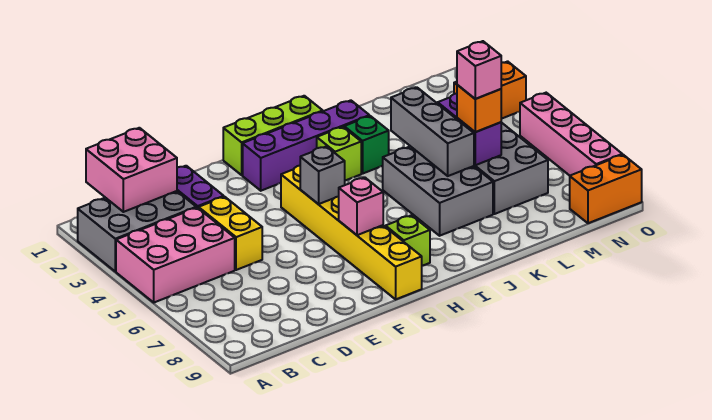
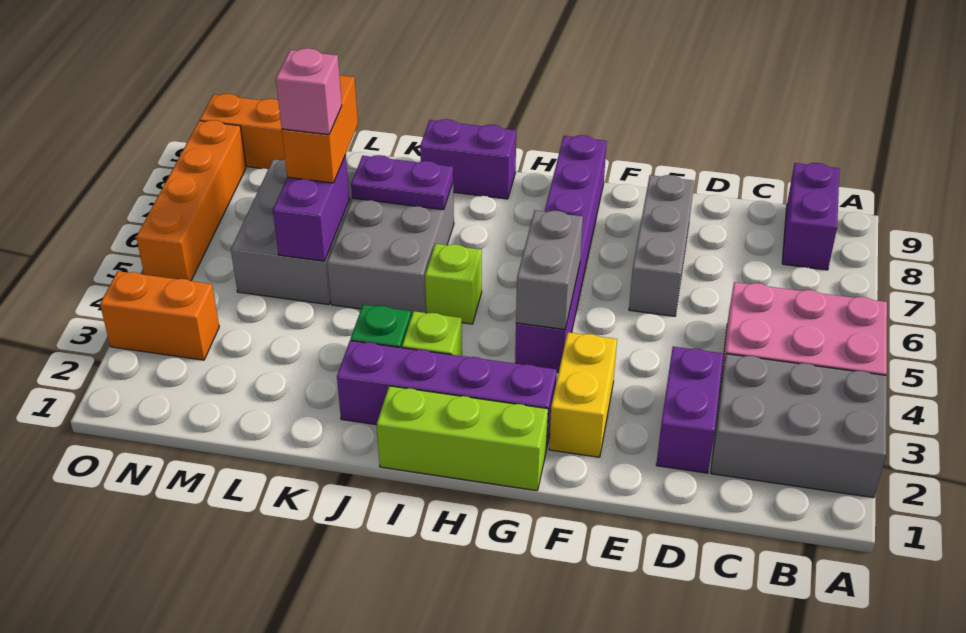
pink 2x2 brick [86,128,177,212] -> none
none -> purple 1x2 brick [782,163,840,270]
yellow 1x2 brick [199,197,262,270] -> yellow 1x2 brick moved to [549,332,617,457]
yellow 1x6 brick [281,166,422,299] -> purple 1x6 brick [515,135,607,373]
grey 1x1 brick [300,146,345,204] -> grey 1x2 brick [516,210,583,330]
pink 1x1 brick [338,178,383,235] -> none
lime 1x1 brick [385,215,430,266] -> lime 1x1 brick moved to [425,244,482,324]
none -> purple 1x2 brick [420,119,516,199]
none -> purple 1x2 plate [351,155,453,210]
grey 1x3 brick [391,87,474,176] -> grey 1x3 brick moved to [629,175,694,316]
orange 1x1 brick [457,85,501,132] -> orange 1x2 brick [282,75,358,183]
pink 1x4 brick [520,93,622,176] -> orange 1x4 brick [136,120,246,281]

